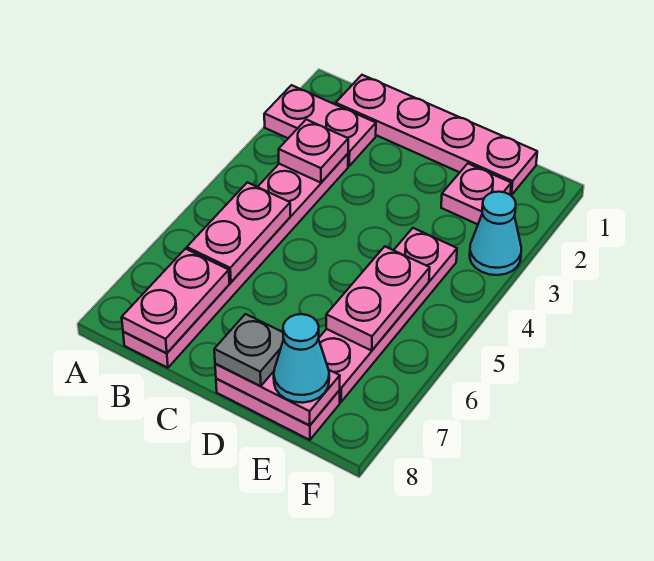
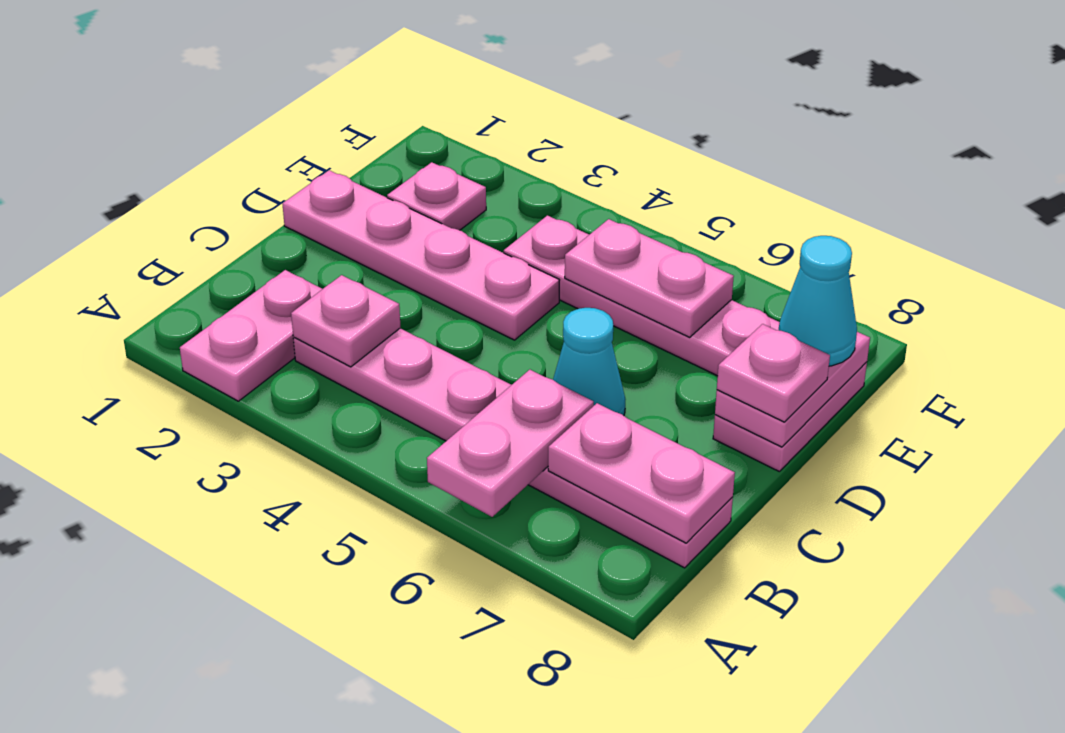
pink 1x4 plate [336,75,537,195] -> pink 1x4 plate turned to [282,170,559,340]
pink 1x2 plate [187,182,290,282] -> pink 1x2 plate turned to [427,370,594,517]
grey 1x1 plate [214,314,284,386] -> pink 1x1 plate [717,324,830,422]
cyan 1x1 cone [470,192,521,275] -> cyan 1x1 cone moved to [553,308,625,416]

